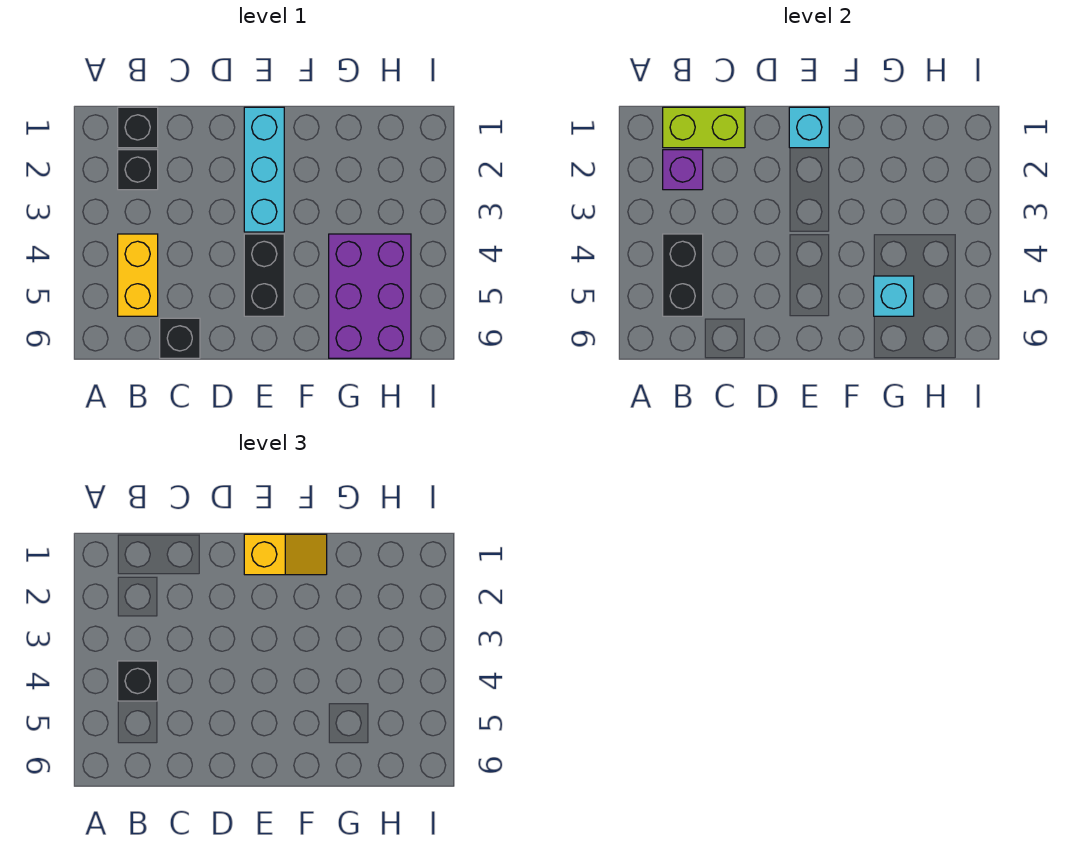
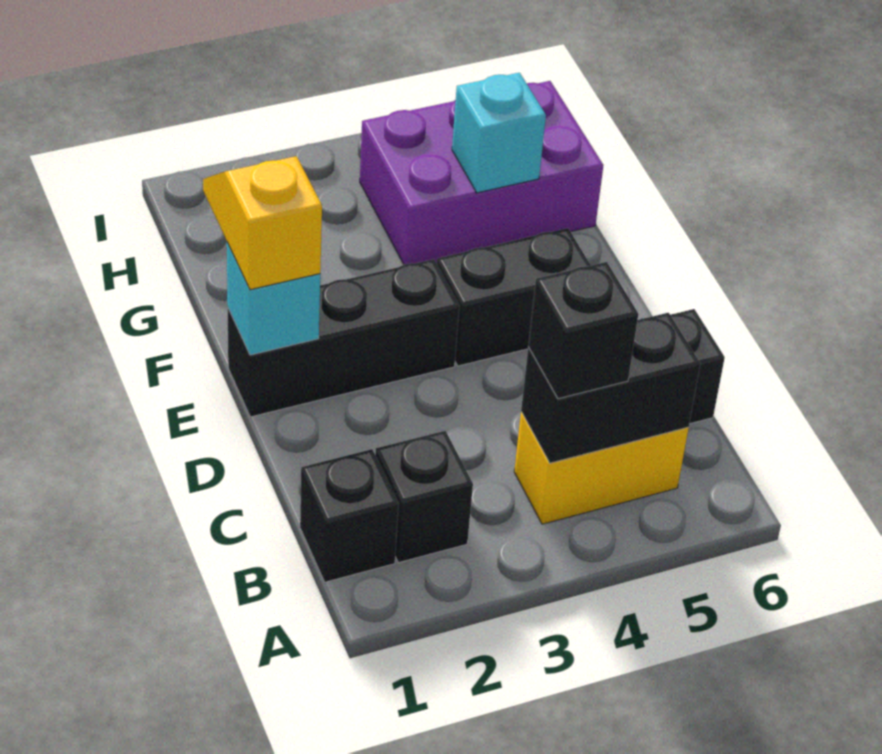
lime 1x2 brick [663,107,745,148] -> none
purple 1x1 brick [663,150,703,190] -> none
cyan 1x3 brick [244,107,284,232] -> black 1x3 brick [228,259,459,417]

